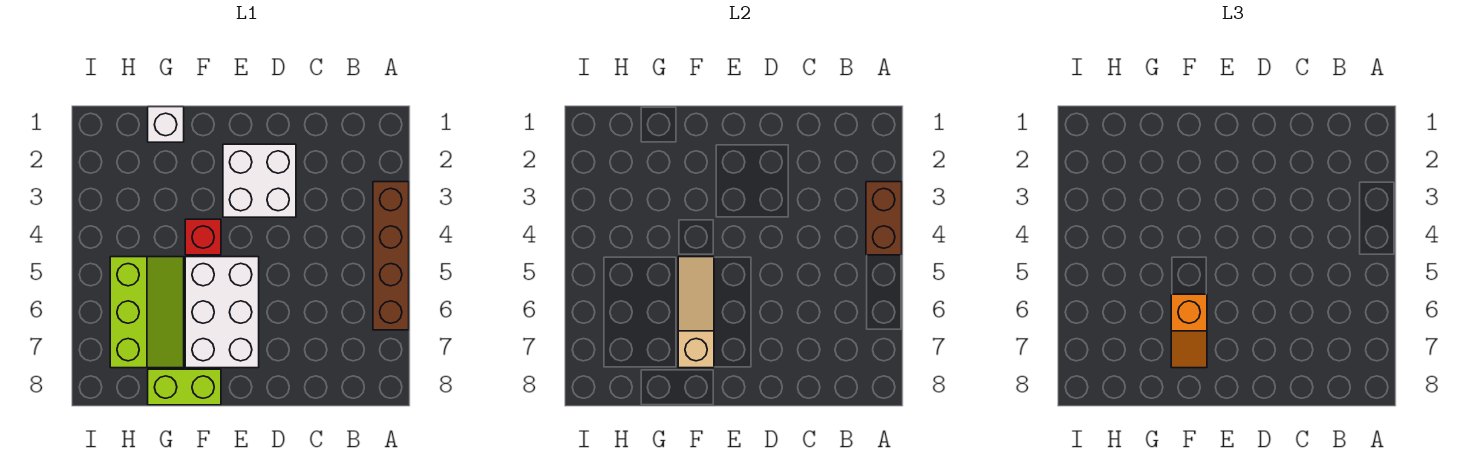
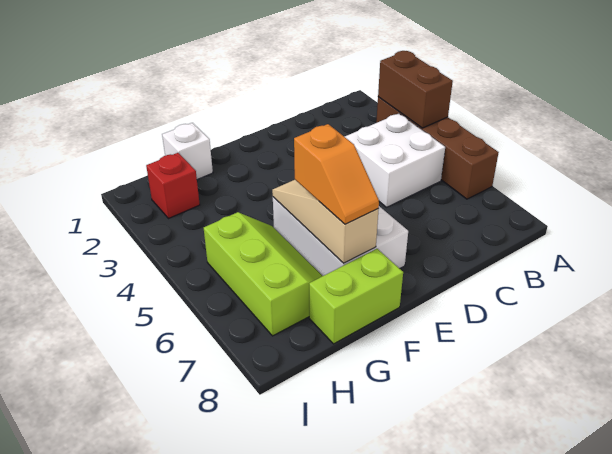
white 2x2 brick [223,144,296,217] -> white 2x2 brick moved to [345,113,445,207]
red 1x1 brick [185,219,221,255] -> red 1x1 brick moved to [146,153,200,219]

